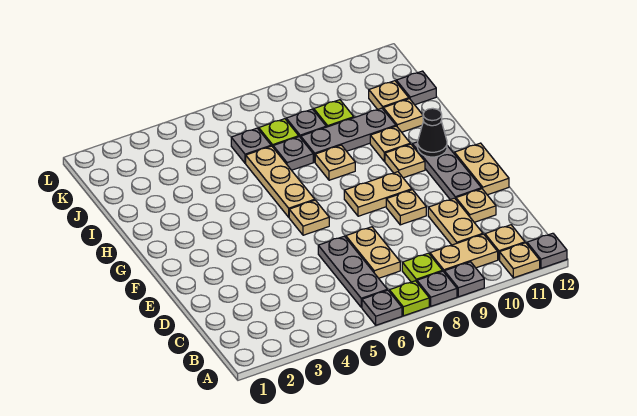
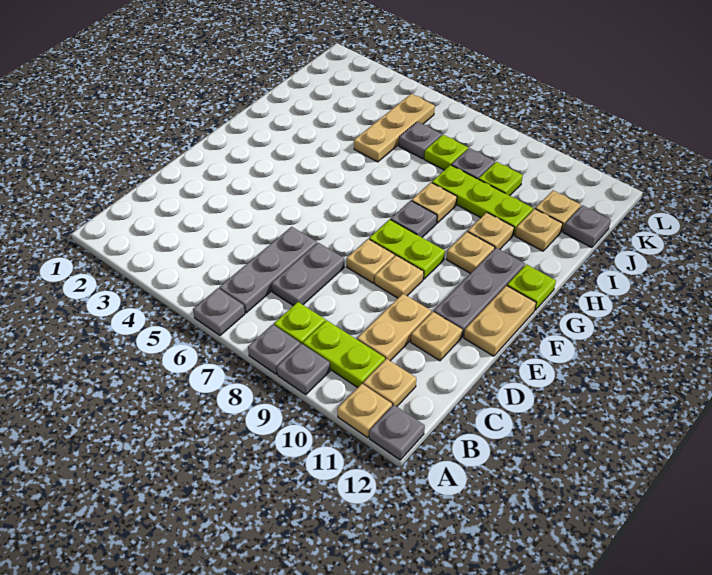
lime 1x1 plate [389,281,429,316] -> lime 1x1 plate moved to [507,264,556,310]
tan 1x2 plate [430,234,498,272] -> lime 1x2 plate [303,320,385,388]
tan 1x2 plate [346,227,400,278] -> grey 1x2 plate [272,243,344,306]
tan 1x1 plate [289,200,329,235] -> tan 1x1 plate moved to [347,239,395,283]
tan 1x2 plate [344,172,412,216] -> lime 1x2 plate [369,220,445,279]
tan 1x3 plate [246,146,315,217] -> tan 1x3 plate moved to [354,94,435,162]
black 1x1 cone [418,108,447,157] -> none
grey 1x1 plate [273,137,313,170] -> grey 1x1 plate moved to [391,201,437,237]
grey 1x3 plate [301,108,396,162] -> lime 1x3 plate [432,165,533,235]

